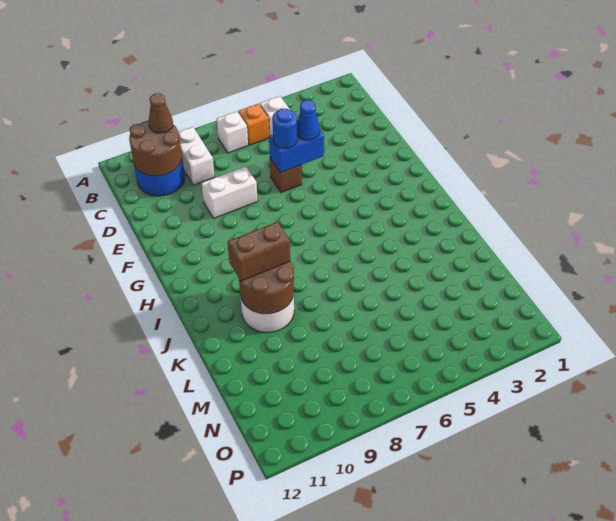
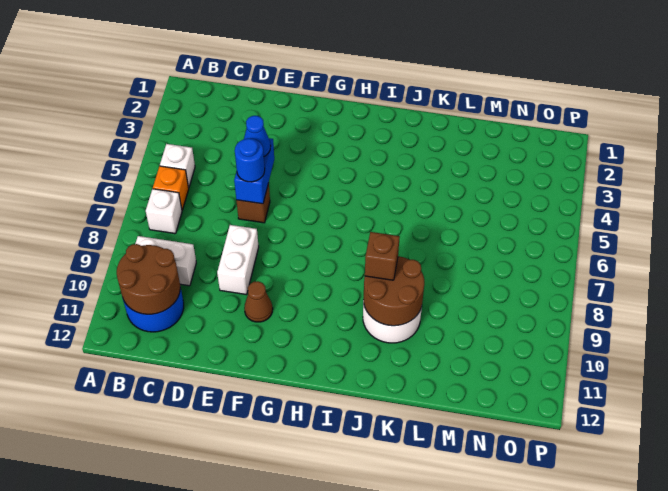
brown 1x1 cone [149,93,173,133] -> brown 1x1 cone moved to [244,281,273,322]
brown 1x2 brick [227,222,290,281] -> brown 1x1 brick [365,232,400,280]

